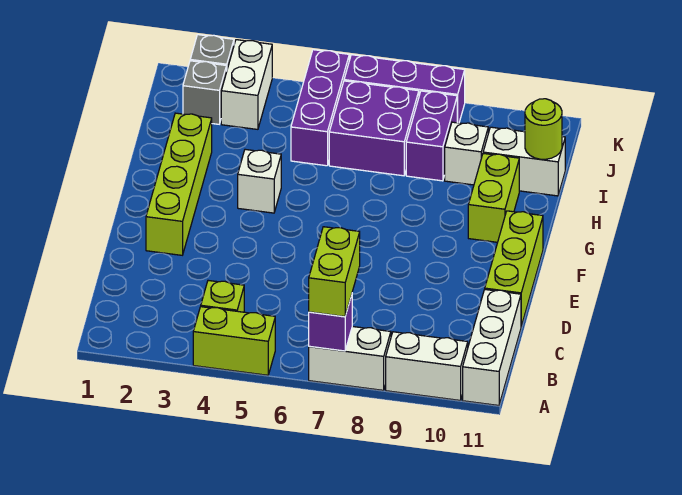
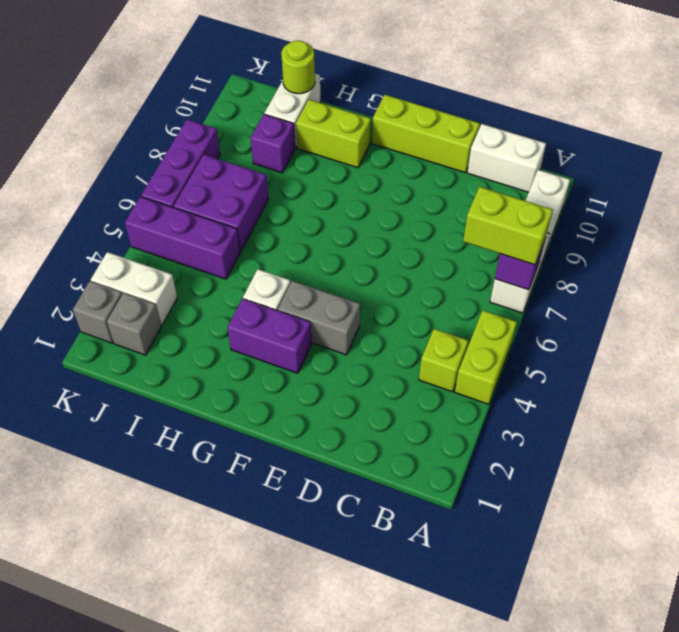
white 1x3 brick [463,289,521,406] -> white 1x2 brick [467,124,546,192]
lime 1x4 brick [146,113,212,255] -> none
none -> grey 1x2 brick [278,281,360,355]
purple 1x2 brick [406,91,457,181] -> purple 1x2 brick moved to [227,299,312,373]
white 1x1 brick [445,122,488,185] -> purple 1x1 brick [251,114,295,173]

